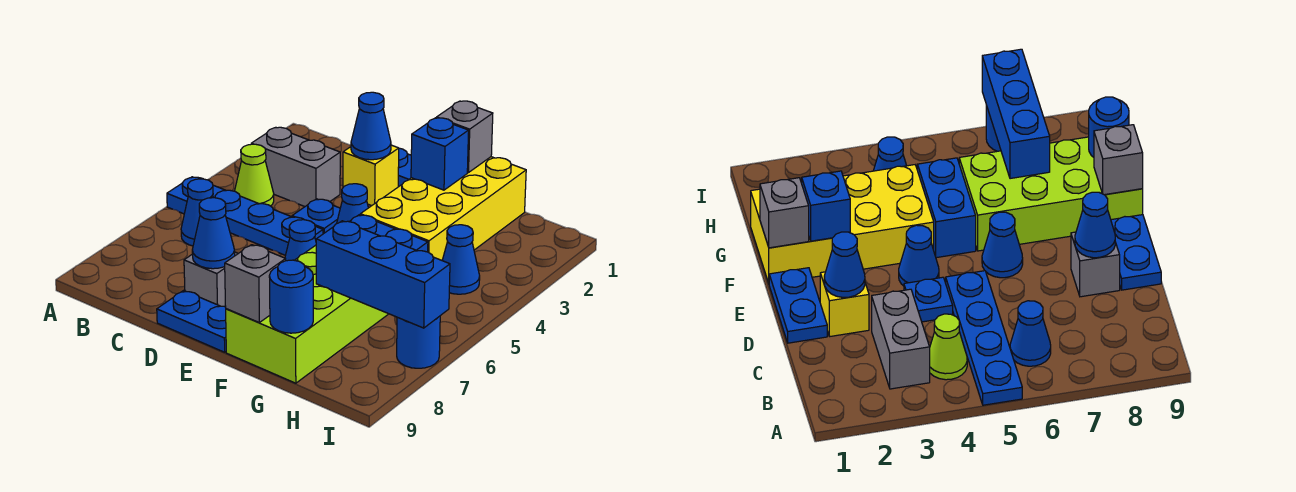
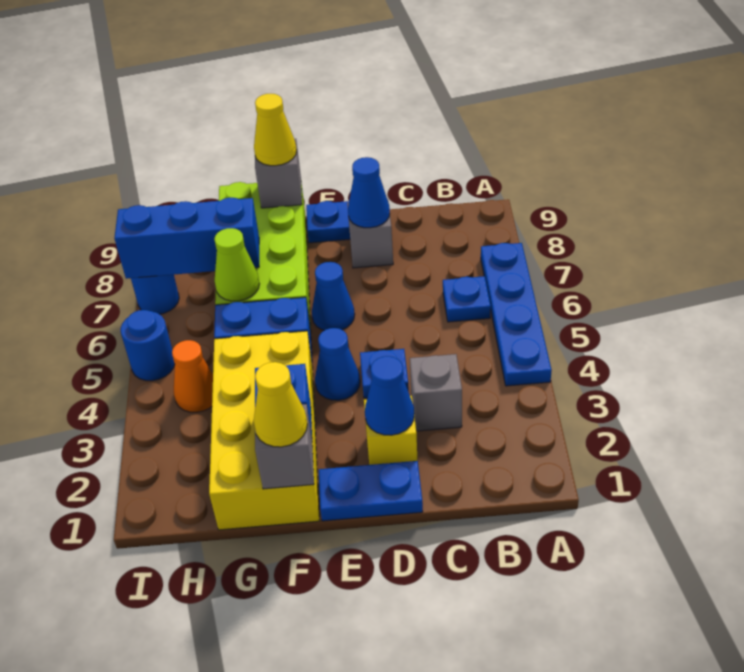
blue 1x4 plate [167,177,323,255] -> blue 1x4 plate turned to [481,243,552,386]
grey 1x2 brick [251,127,340,207] -> grey 1x1 brick [410,354,462,431]
lime 1x1 cone [235,144,274,206] -> lime 1x1 cone moved to [214,228,259,301]
blue 1x1 cone [181,179,213,246] -> blue 1x1 plate [443,276,491,322]
none -> yellow 1x1 cone [254,362,307,447]
none -> yellow 1x1 cone [254,94,297,166]
blue 1x1 round brick [269,260,313,333] -> blue 1x1 round brick moved to [121,310,175,381]
blue 1x1 cone [442,225,480,294] -> orange 1x1 cone [172,340,213,412]

